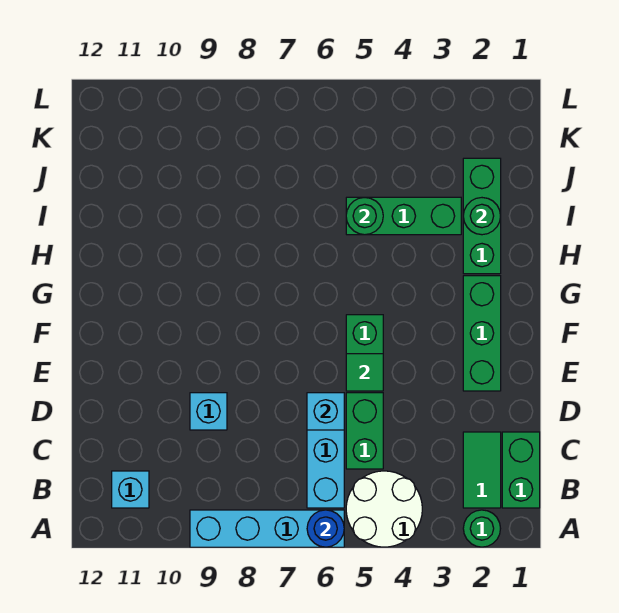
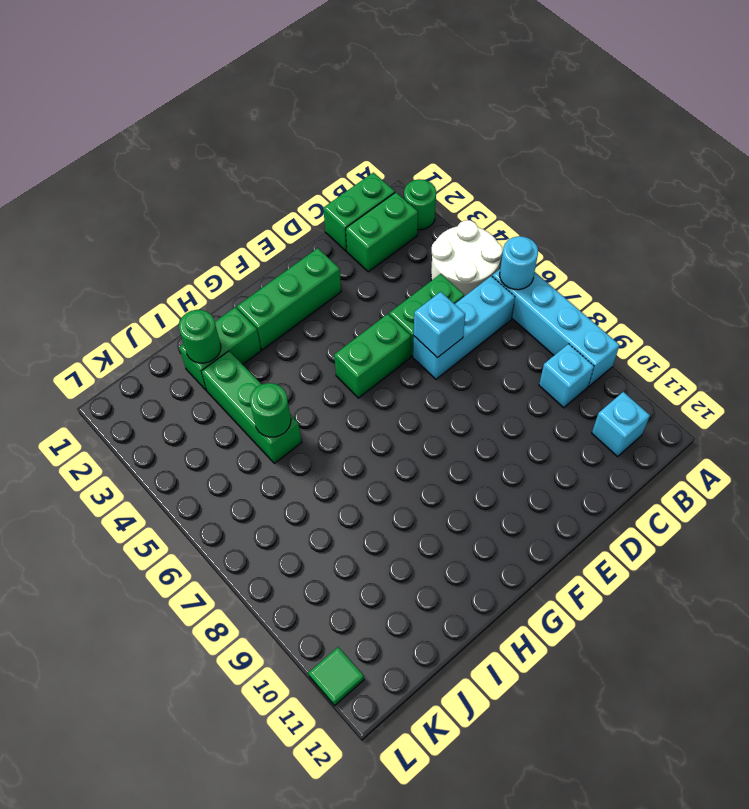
blue 1x1 round brick [307,510,344,547] -> cyan 1x1 round brick [500,236,538,290]
green 1x2 tile [463,432,501,508] -> green 1x2 brick [346,192,418,272]
cyan 1x1 brick [190,393,227,430] -> cyan 1x1 brick moved to [539,344,594,408]
green 1x1 tile [346,354,383,391] -> green 1x1 tile moved to [308,647,364,706]
green 1x3 brick [463,158,501,274] -> green 1x2 brick [179,307,261,391]

